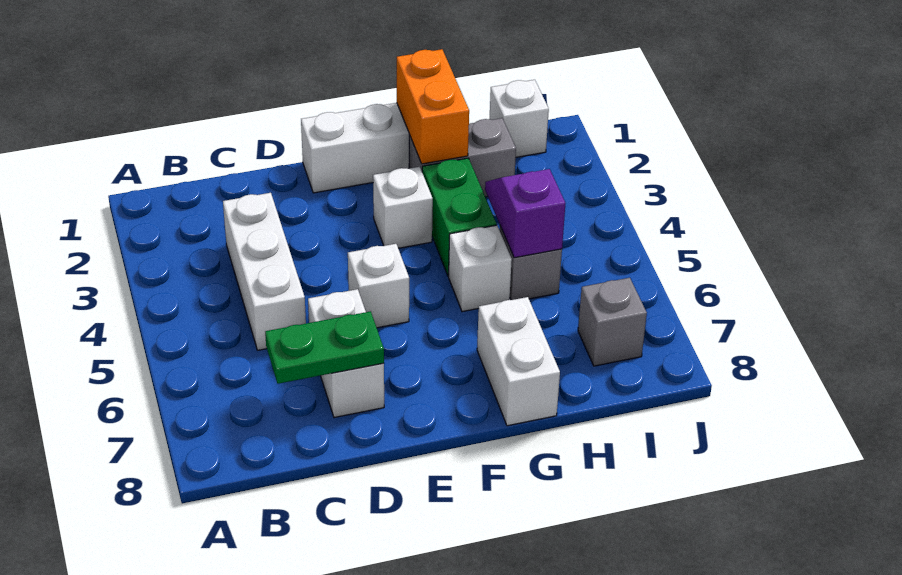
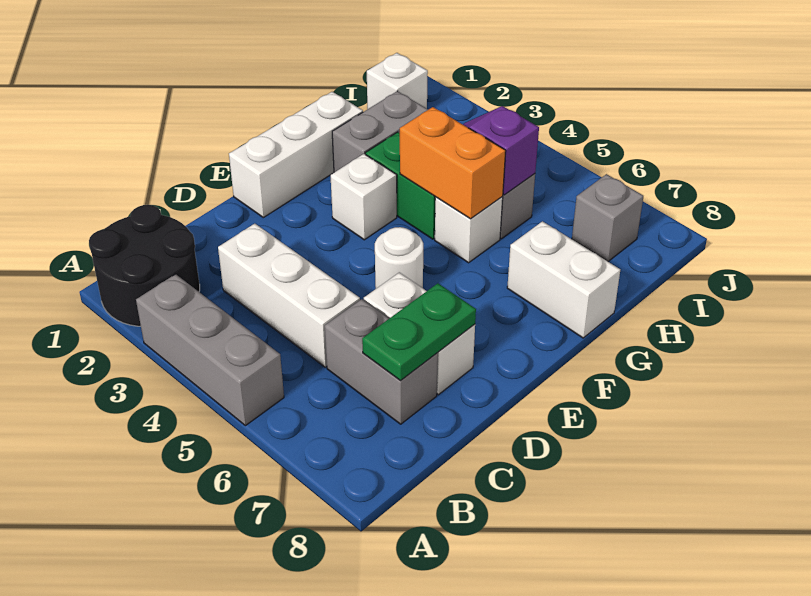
none -> black 2x2 round brick [89,205,200,326]
none -> grey 1x3 brick [136,274,284,426]
none -> grey 1x2 brick [325,299,438,424]
white 1x1 brick [348,244,409,328] -> white 1x1 round brick [375,227,423,289]
orange 1x2 brick [397,49,469,164] -> orange 1x2 brick moved to [400,107,506,219]

